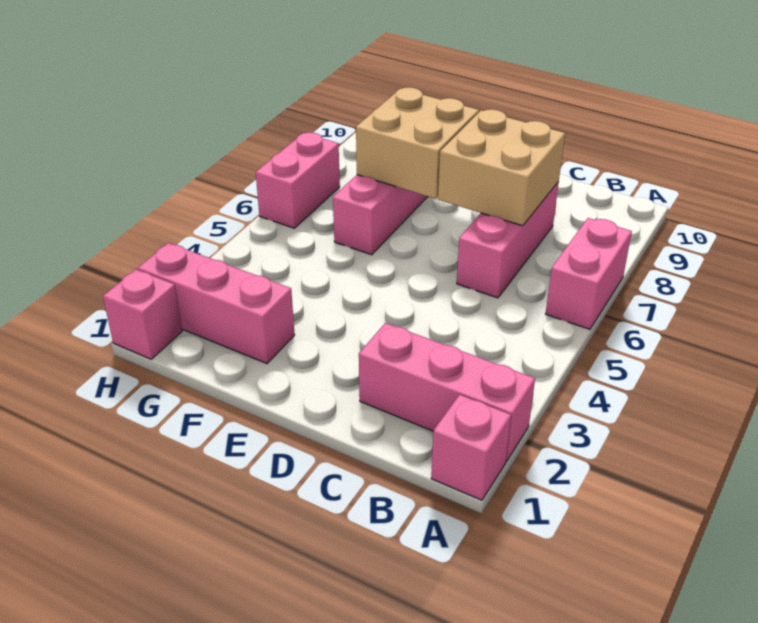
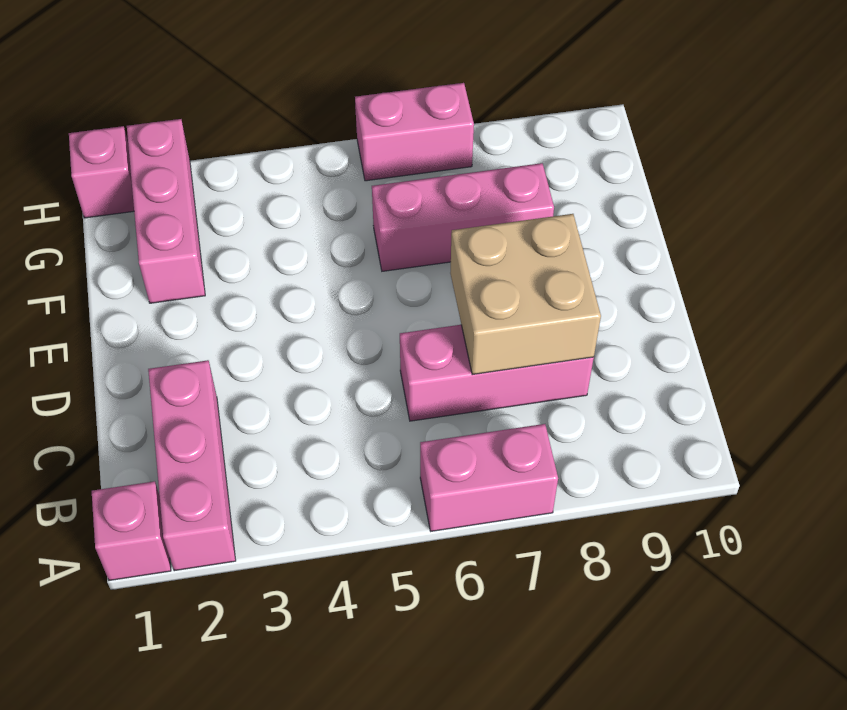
tan 2x2 brick [356,87,479,199] -> none

